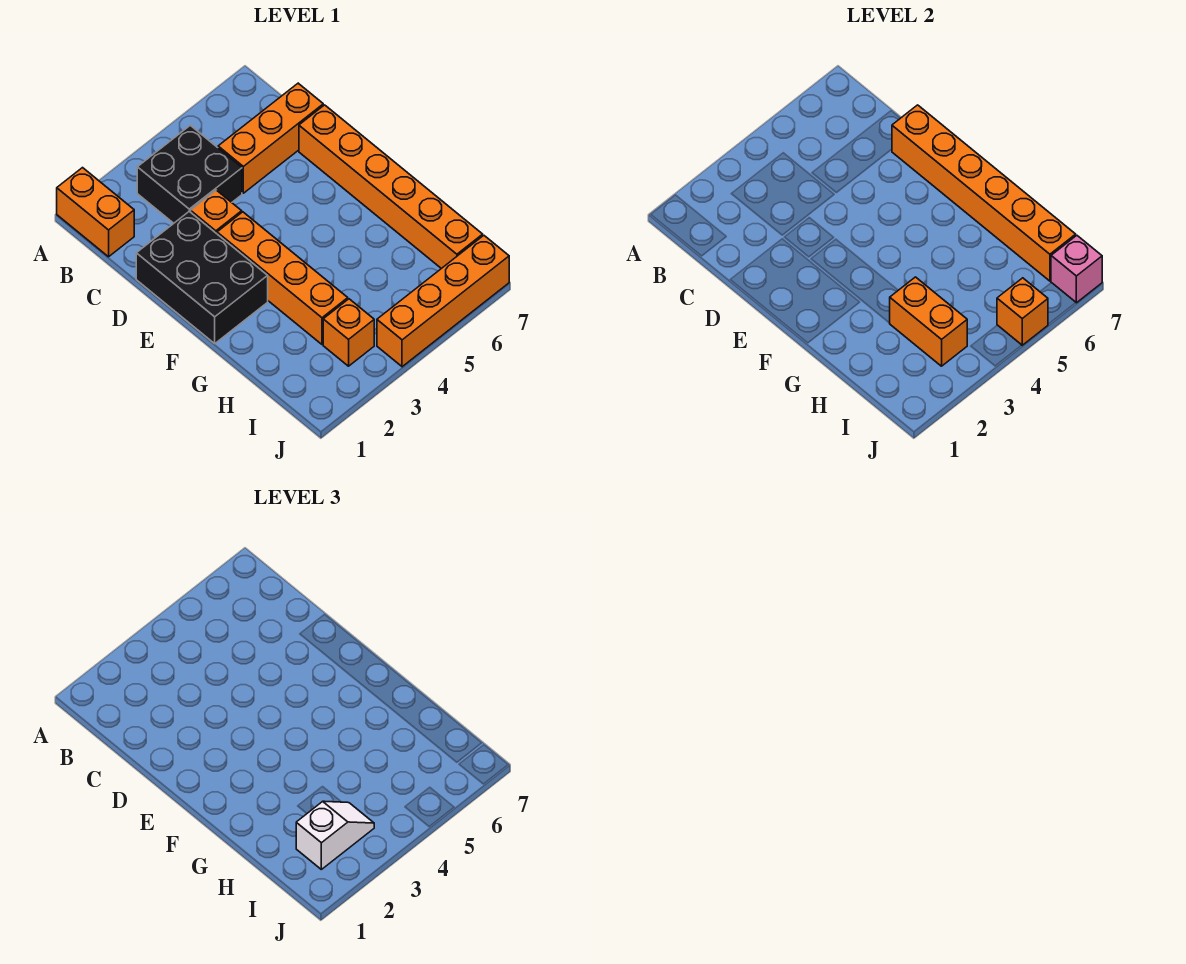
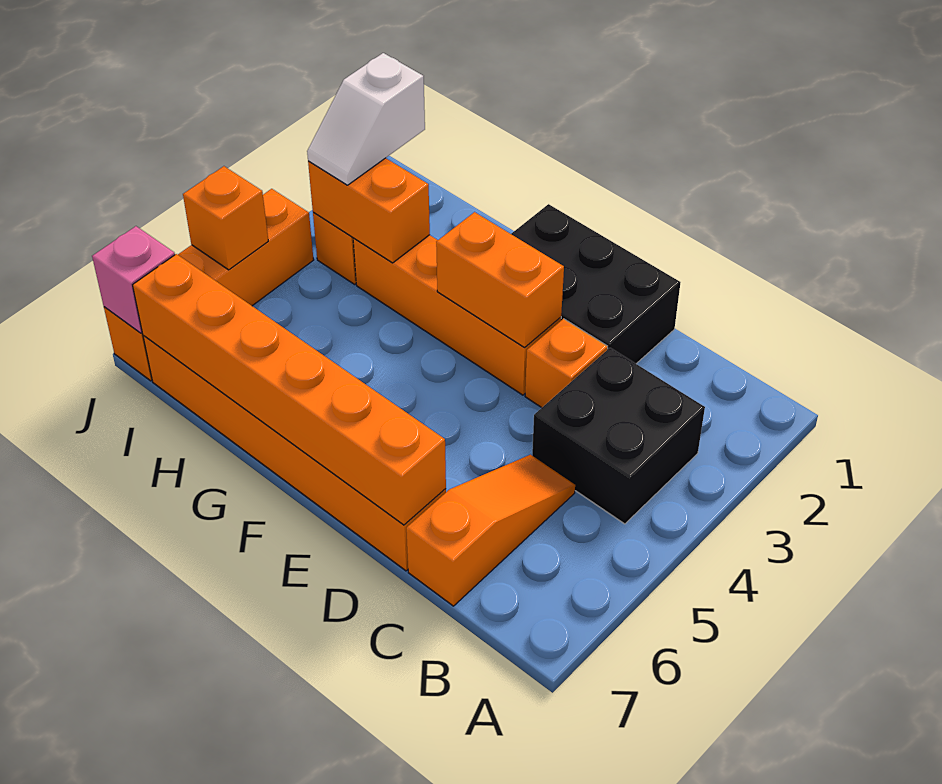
orange 1x2 brick [57,168,134,257] -> orange 1x2 brick moved to [436,212,564,348]
orange 1x3 brick [218,83,323,193] -> orange 1x3 slope [406,455,575,606]

